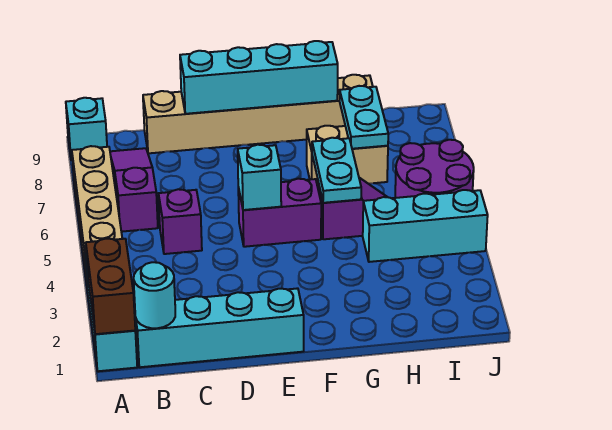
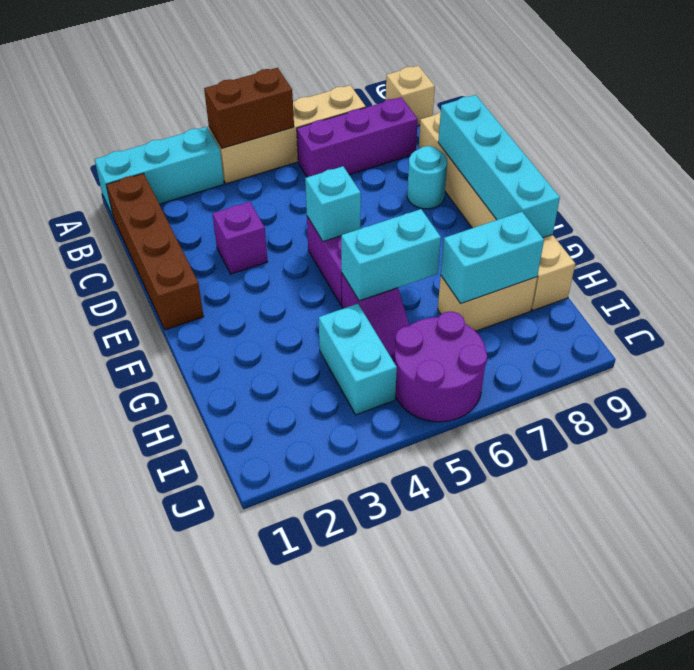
brown 1x2 brick [86,239,135,334] -> brown 1x2 brick moved to [204,68,294,148]
cyan 1x1 brick [66,98,107,160] -> tan 1x1 brick [386,65,435,126]
cyan 1x4 brick [134,288,304,367] -> brown 1x4 brick [106,173,204,330]
cyan 1x1 round brick [134,262,175,328] -> cyan 1x1 round brick moved to [407,146,447,209]
purple 1x3 slope [110,148,158,232] -> purple 1x3 brick [297,97,418,177]
purple 1x1 brick [158,189,202,254] -> purple 1x1 brick moved to [213,202,268,274]
cyan 1x2 plate [312,138,361,203] -> cyan 1x2 brick [341,209,441,301]
tan 1x2 brick [307,126,388,186] -> tan 1x2 brick turned to [438,276,537,331]
cyan 1x3 brick [363,190,488,262] -> cyan 1x2 brick [319,304,397,415]
cyan 1x2 plate [340,86,388,149] -> cyan 1x2 brick [441,212,544,304]

